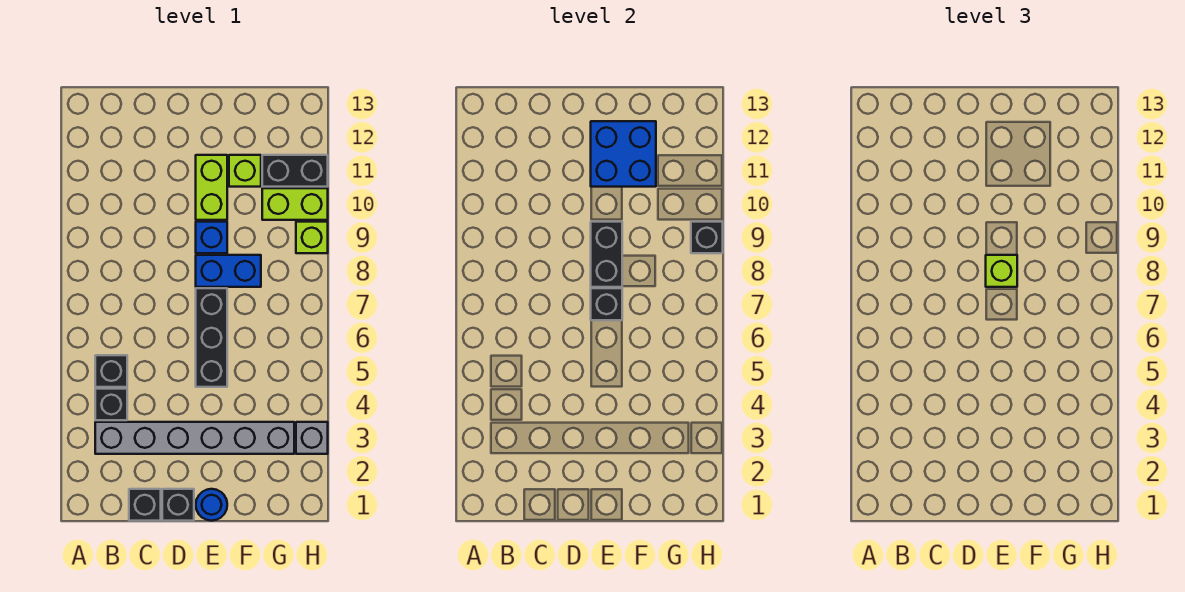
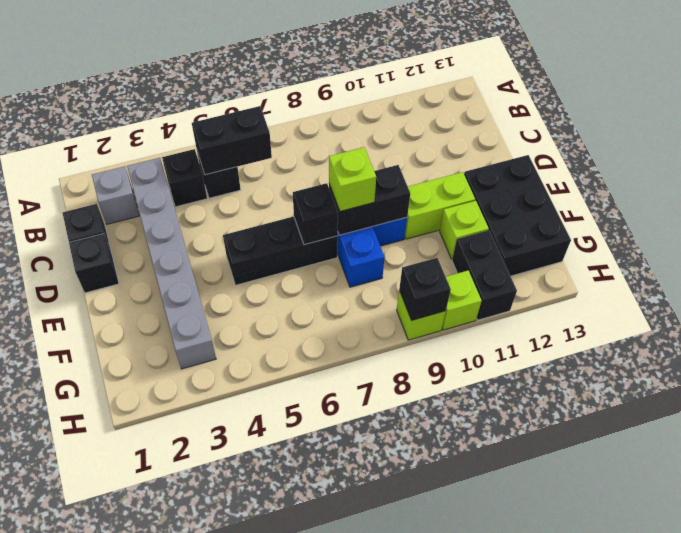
none -> black 1x2 brick [192,106,272,175]
blue 1x1 round brick [196,489,227,521] -> none
blue 2x2 brick [591,121,656,187] -> none
none -> black 2x3 brick [464,155,571,276]
lime 1x2 brick [262,188,328,220] -> lime 1x1 brick [442,271,482,330]
grey 1x1 brick [296,422,328,454] -> grey 1x1 brick moved to [92,166,139,224]

